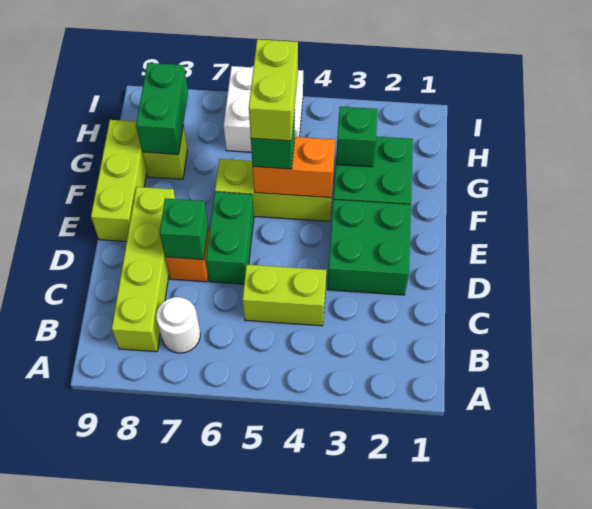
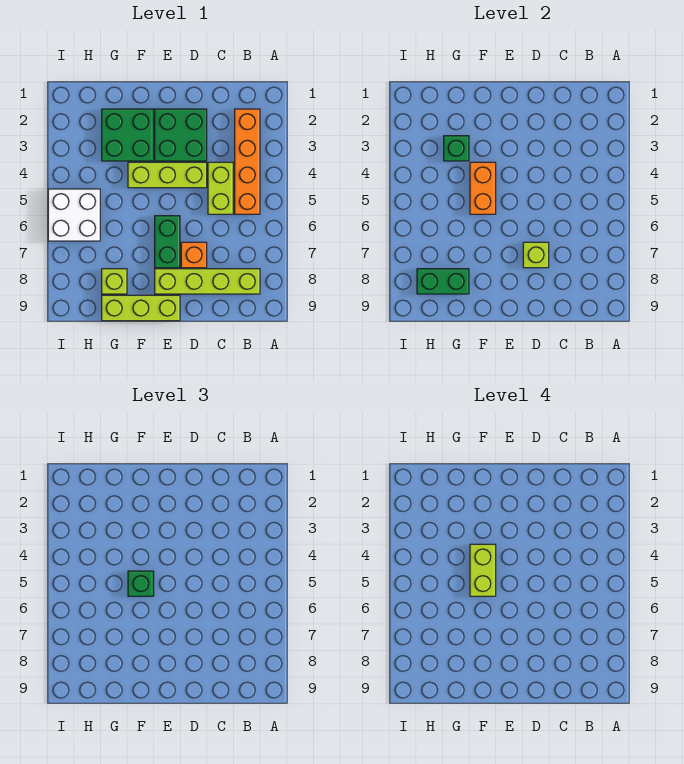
none -> orange 1x4 brick [235,109,260,214]
white 1x1 round brick [156,297,200,353] -> none
green 1x2 brick [206,192,254,284] -> green 1x2 brick turned to [155,216,180,268]
green 1x1 brick [160,198,208,260] -> lime 1x1 brick [523,242,549,268]
lime 1x3 brick [215,159,333,221] -> lime 1x3 brick turned to [128,162,207,188]
lime 1x2 brick [249,39,298,141] -> lime 1x2 brick turned to [470,544,496,596]

